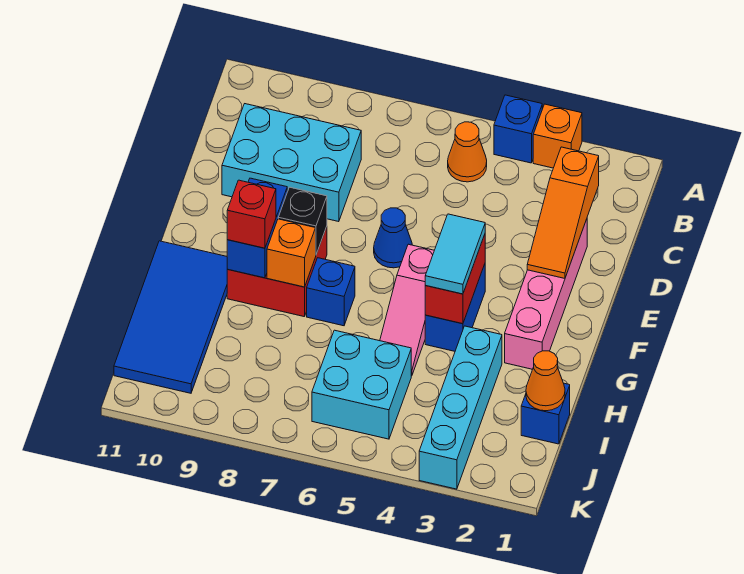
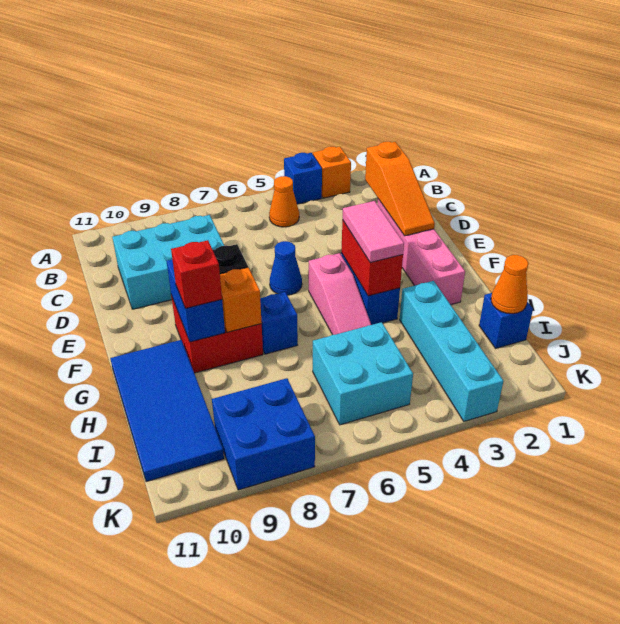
cyan 1x2 tile [425,214,485,294] -> pink 1x2 tile [343,201,404,263]
none -> blue 2x2 brick [212,378,315,490]

